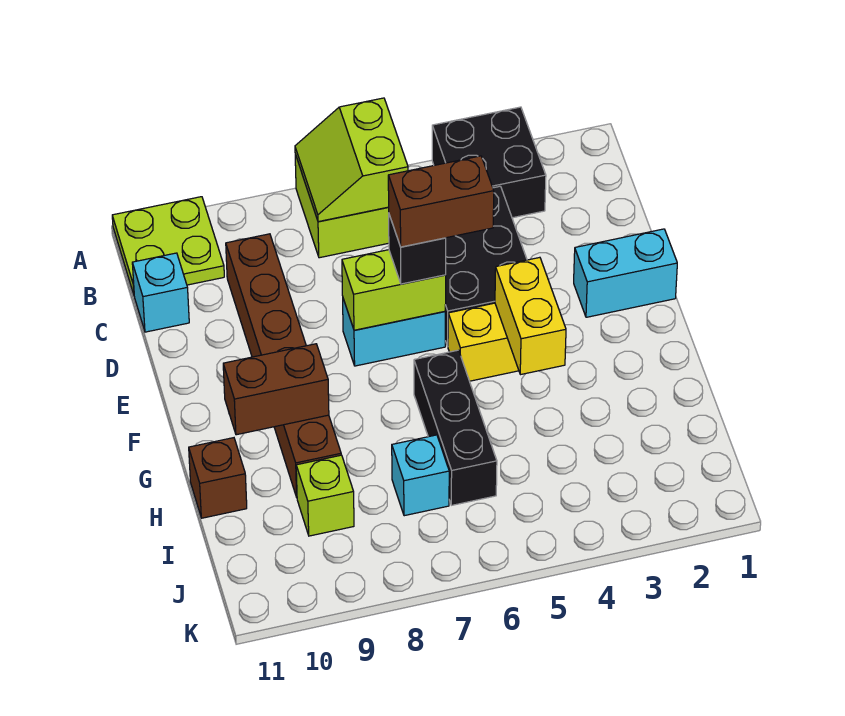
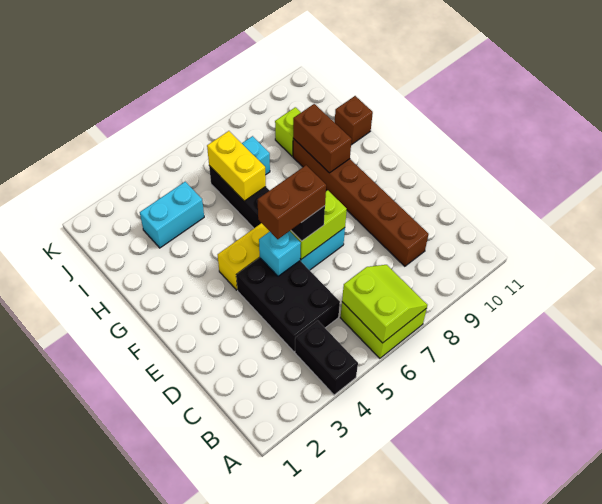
black 2x2 brick [432,107,546,218] -> black 1x2 brick [295,320,358,395]
lime 2x2 plate [112,197,224,294] -> none
cyan 1x1 brick [132,253,189,332] -> cyan 1x1 brick moved to [259,231,301,276]
cyan 1x2 brick [574,229,677,317] -> cyan 1x2 brick moved to [140,182,204,248]
yellow 1x2 brick [495,257,566,375] -> yellow 1x2 brick moved to [207,131,266,201]
brown 1x2 brick [223,344,329,435] -> brown 1x2 brick turned to [293,104,352,173]

